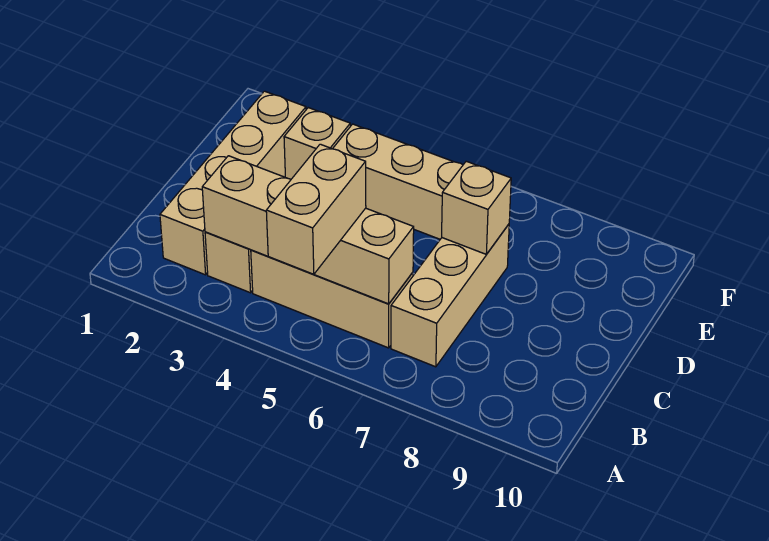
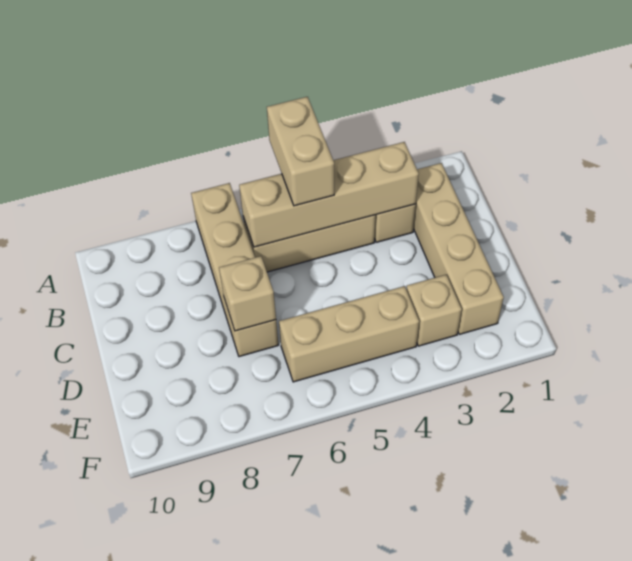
tan 1x3 brick [391,224,509,367] -> tan 1x4 brick [191,183,278,357]

